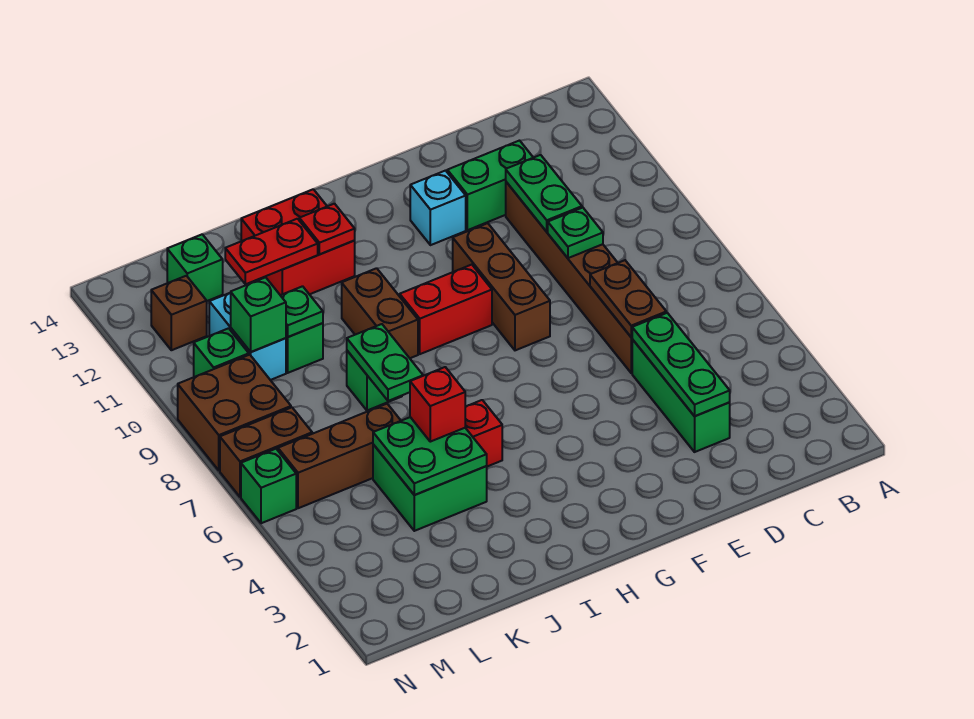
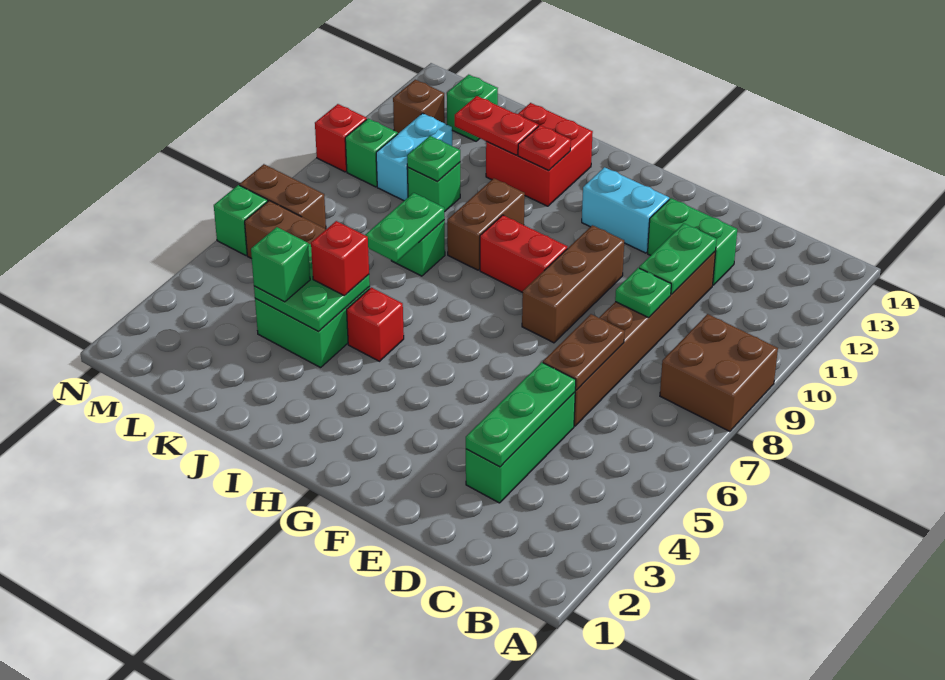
cyan 1x1 brick [410,171,466,245] -> cyan 1x2 brick [582,167,669,253]
green 1x1 brick [231,277,286,352] -> green 1x1 brick moved to [251,227,310,302]
brown 2x2 brick [178,355,291,471] -> brown 2x2 brick moved to [660,314,778,431]
none -> red 1x1 brick [315,104,367,172]

